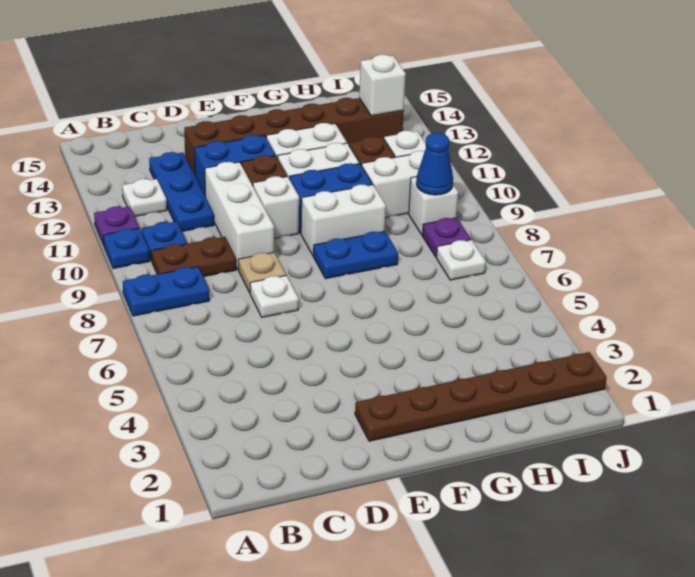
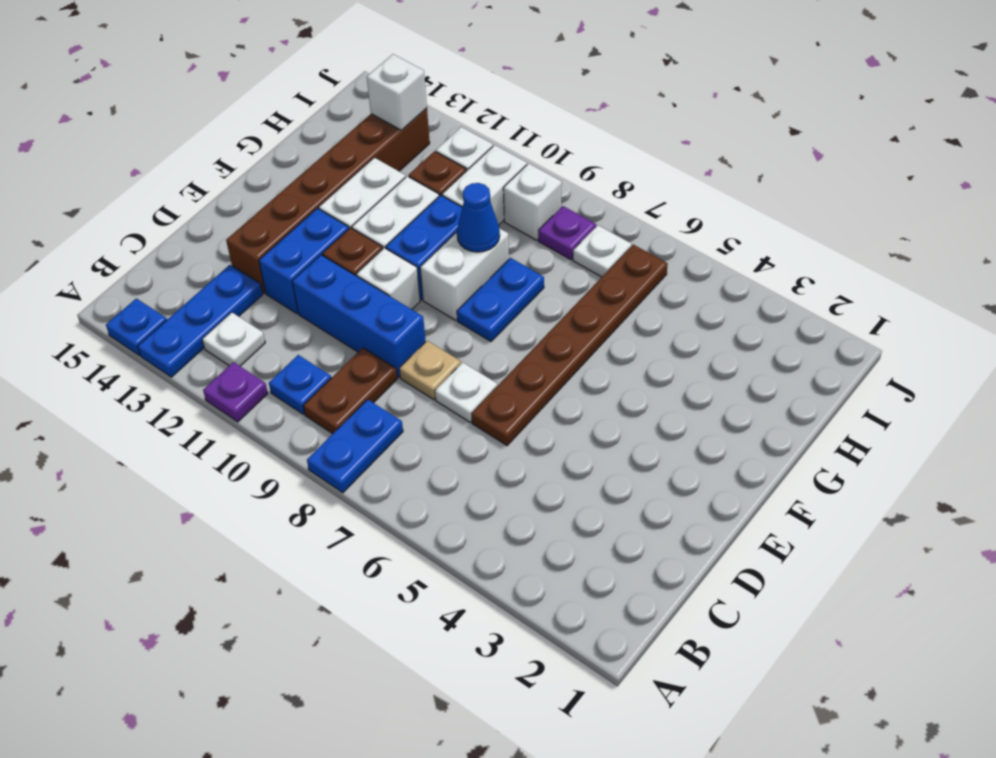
blue 1x1 plate [103,228,149,268] -> blue 1x1 plate moved to [106,298,167,356]
blue 1x3 plate [149,152,214,231] -> blue 1x3 plate turned to [138,265,263,377]
white 1x3 brick [205,162,274,270] -> blue 1x3 brick [292,255,426,377]
brown 1x6 plate [355,352,607,441] -> brown 1x6 plate moved to [471,245,668,445]
blue 1x1 cone [416,133,453,195] -> blue 1x1 cone moved to [457,183,500,252]

